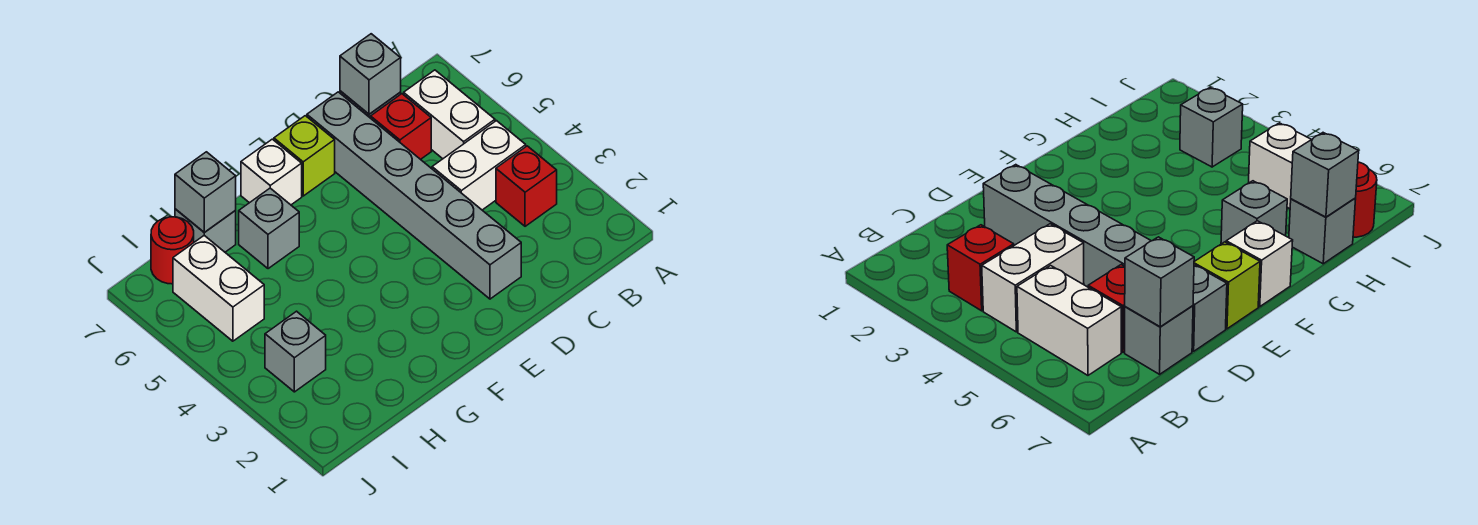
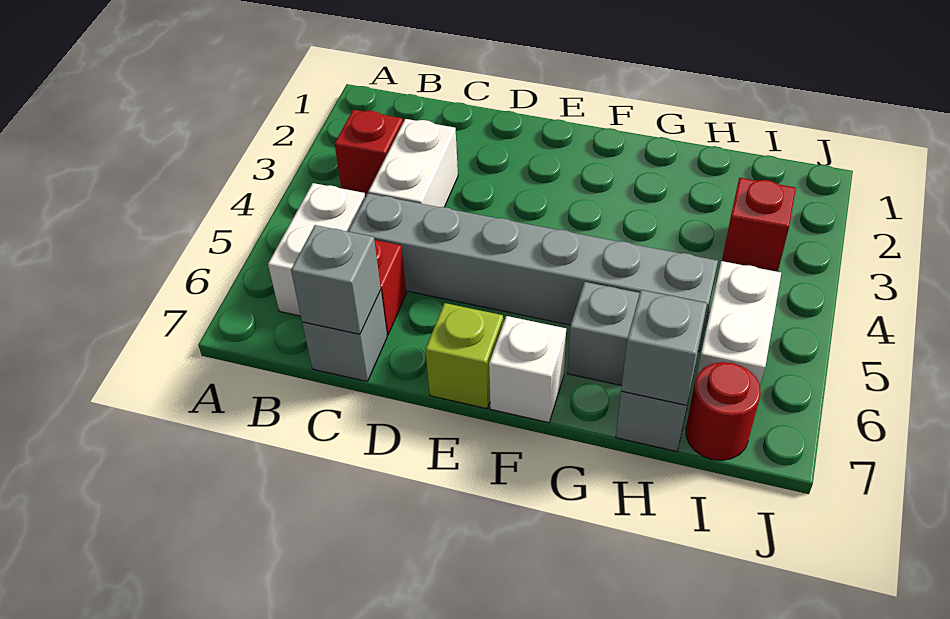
white 1x2 brick [432,121,526,210] -> white 1x2 brick turned to [368,119,458,207]
grey 1x6 brick [307,92,521,299] -> grey 1x6 brick turned to [348,194,718,352]
grey 1x1 brick [265,311,326,392] -> red 1x1 brick [722,178,796,272]

